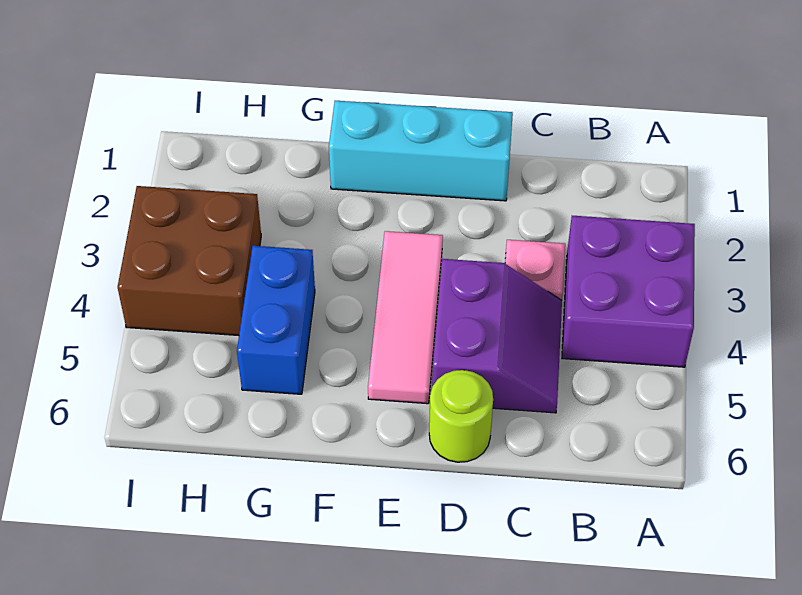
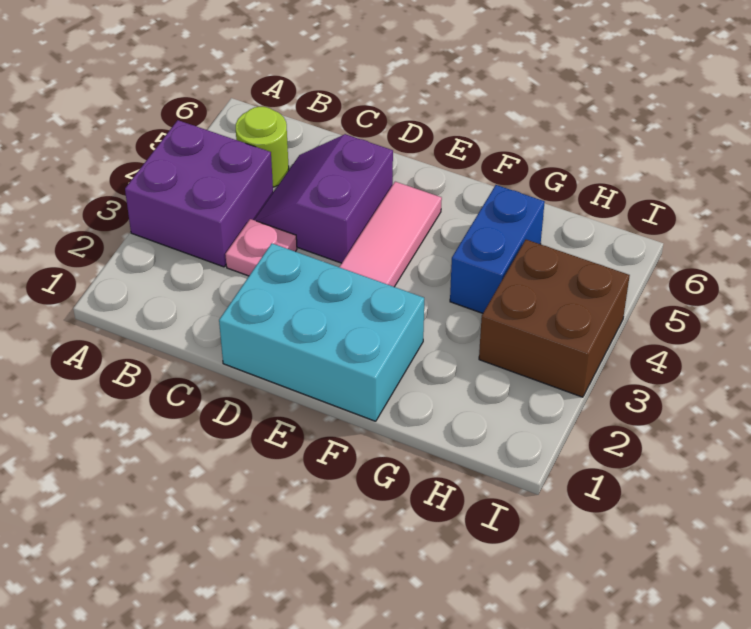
cyan 1x3 brick [329,101,513,201] -> cyan 2x3 brick [219,243,424,421]
lime 1x1 round brick [429,370,493,462] -> lime 1x1 round brick moved to [236,107,289,187]

